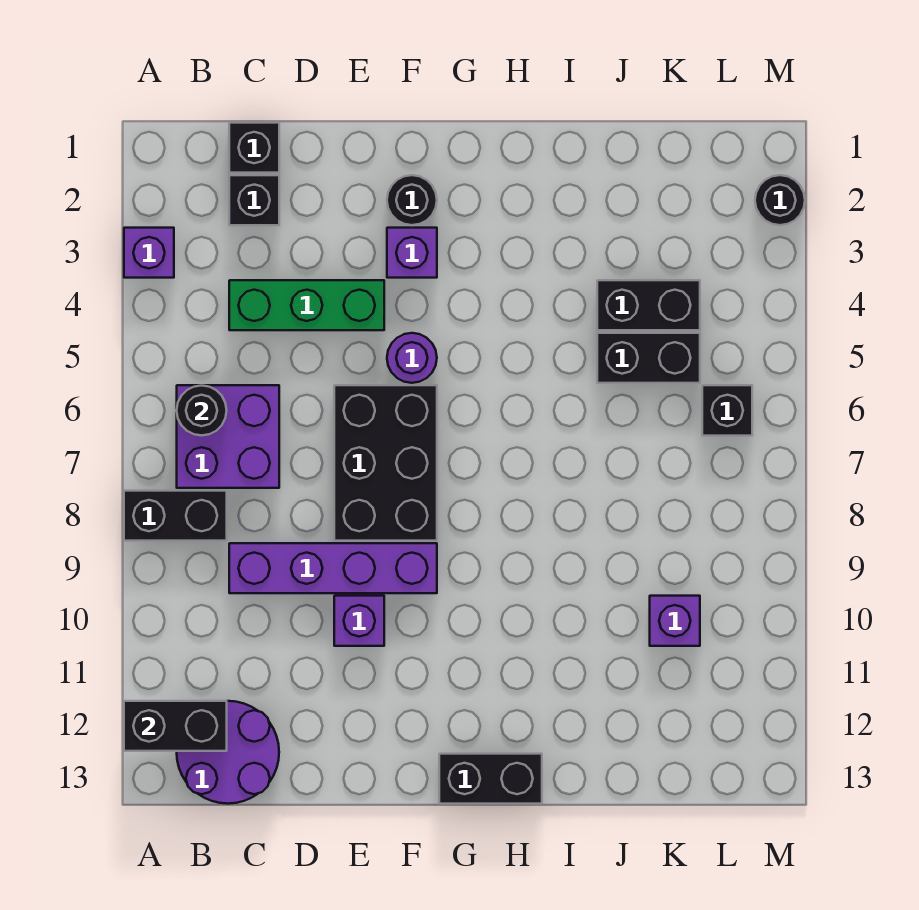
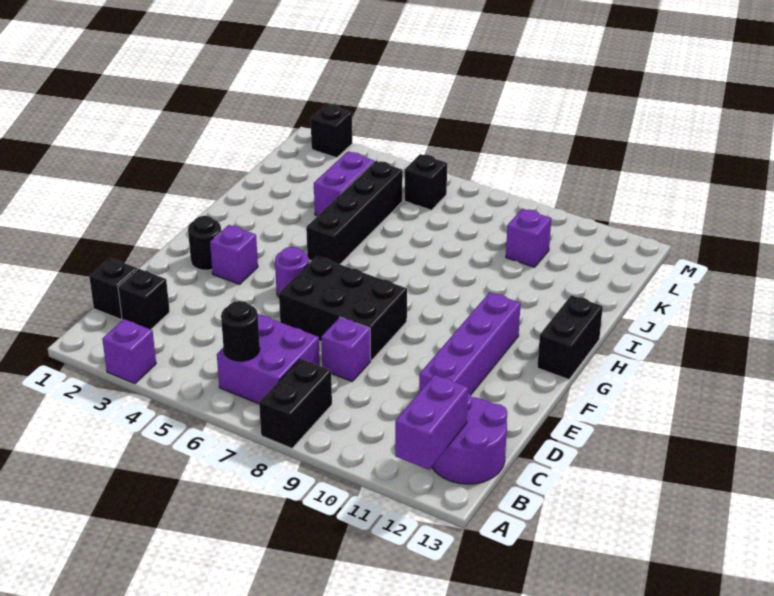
black 1x2 brick [124,701,227,751] -> purple 1x2 brick [395,375,468,470]
green 1x3 brick [229,280,384,330] -> none
purple 1x4 brick [229,543,437,593] -> purple 1x4 brick moved to [419,292,521,395]
purple 1x1 brick [334,596,384,646] -> purple 1x1 brick moved to [321,317,371,381]
black 1x2 brick [597,280,700,330] -> purple 1x2 brick [314,152,374,216]
black 1x2 brick [597,333,700,383] -> black 1x4 brick [306,161,403,264]
black 1x1 round brick [755,175,805,225] -> black 1x1 brick [311,104,352,158]

